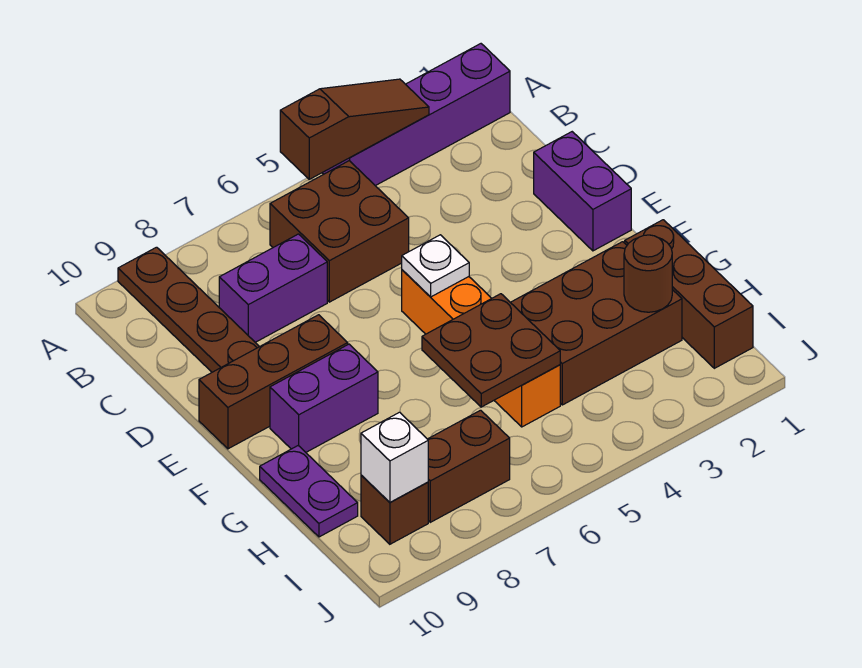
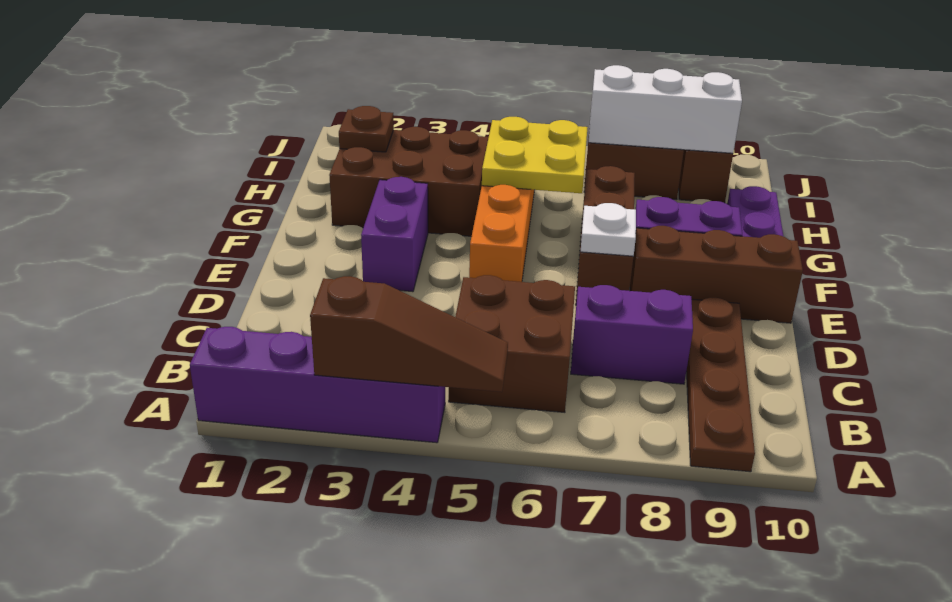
brown 1x3 slope [280,79,429,179] -> brown 1x3 slope turned to [310,276,508,392]
purple 1x2 brick [534,132,631,251] -> purple 1x2 brick moved to [361,177,428,292]
white 1x1 plate [402,235,469,297] -> white 1x1 plate moved to [581,203,636,256]
brown 1x3 brick [625,220,753,368] -> brown 1x3 brick moved to [576,166,635,303]
brown 2x2 plate [422,294,560,407] -> yellow 2x2 plate [482,117,588,193]
brown 1x1 round brick [624,235,672,312] -> brown 1x1 plate [339,106,394,152]
white 1x1 brick [361,412,428,502] -> white 1x3 brick [589,65,742,153]

